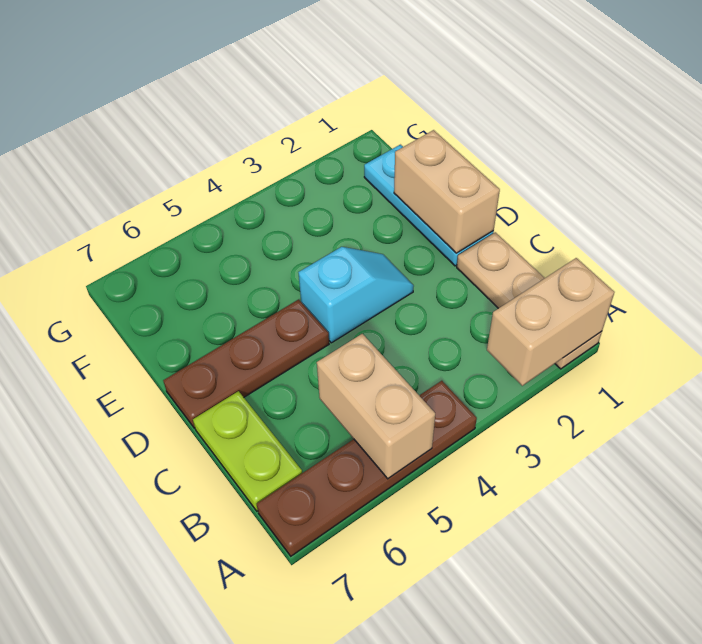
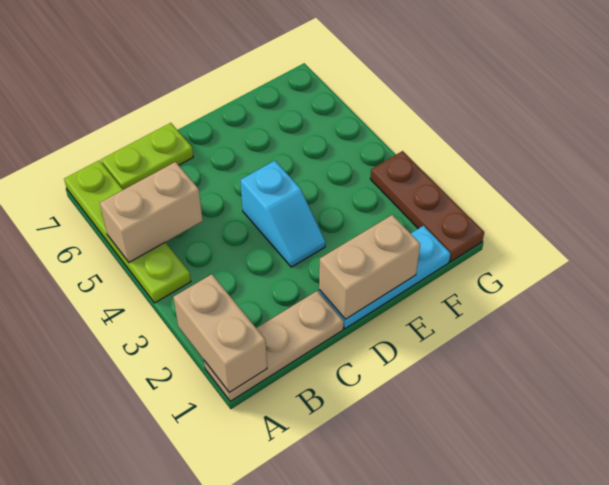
brown 1x4 plate [257,381,477,556] -> lime 1x4 plate [64,161,191,303]
brown 1x3 plate [163,300,329,428] -> brown 1x3 plate moved to [370,151,484,262]

